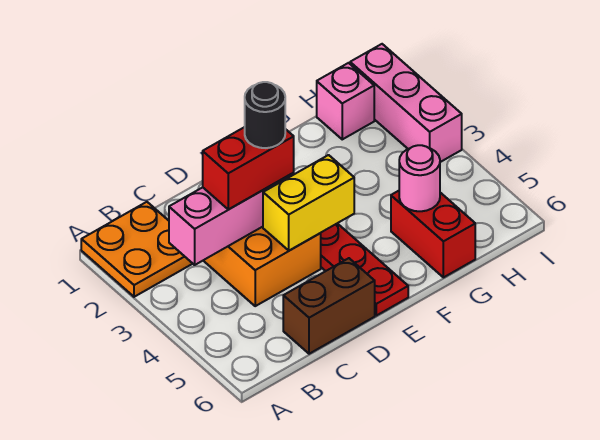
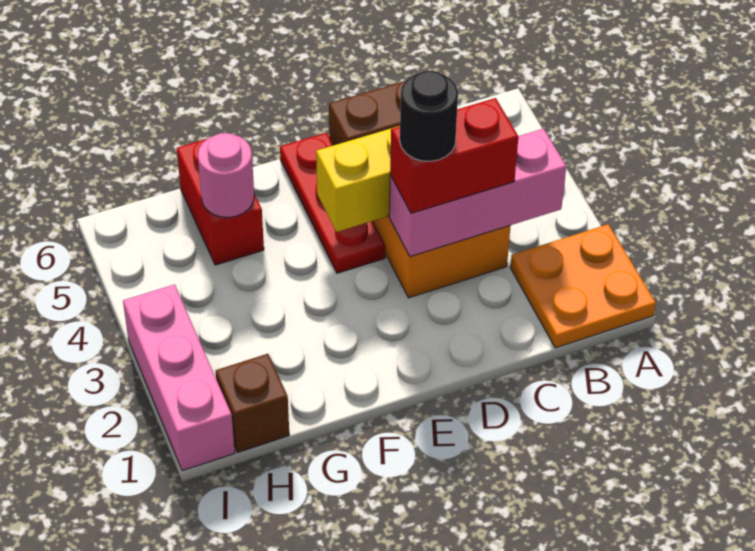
pink 1x1 brick [317,63,374,139] -> brown 1x1 brick [216,354,289,452]

